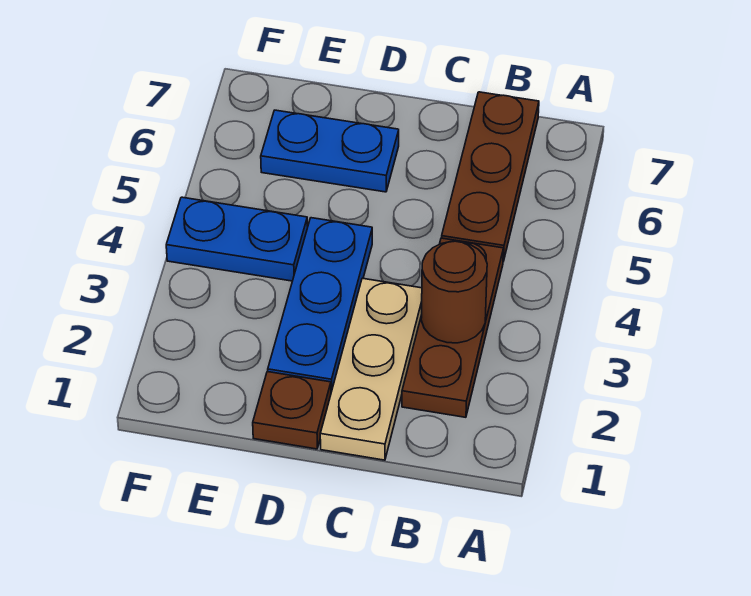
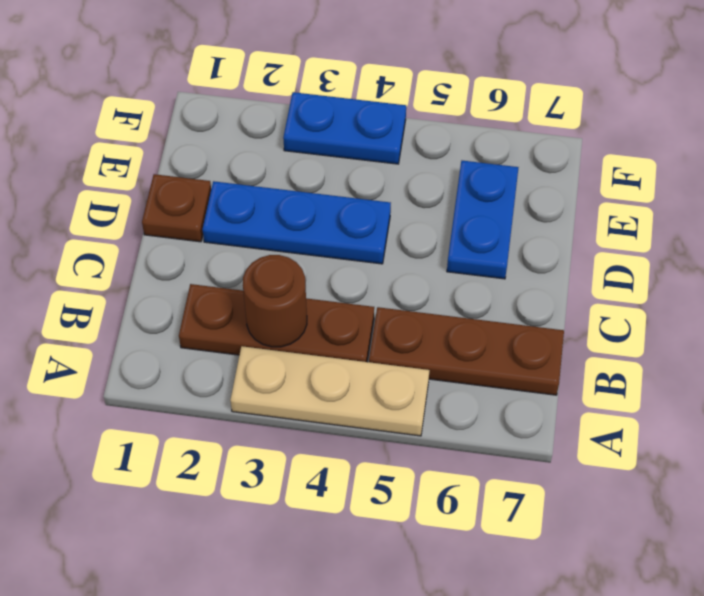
tan 1x3 plate [320,278,422,460] -> tan 1x3 plate moved to [230,346,430,436]
blue 1x2 plate [166,197,308,281] -> blue 1x2 plate turned to [283,92,406,164]

